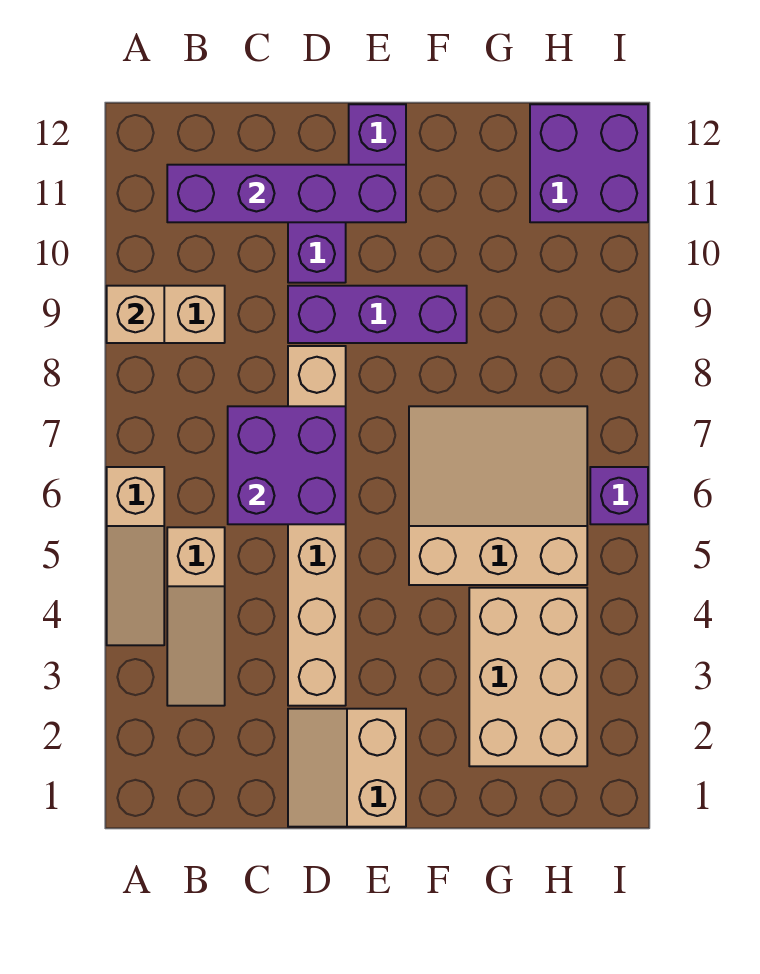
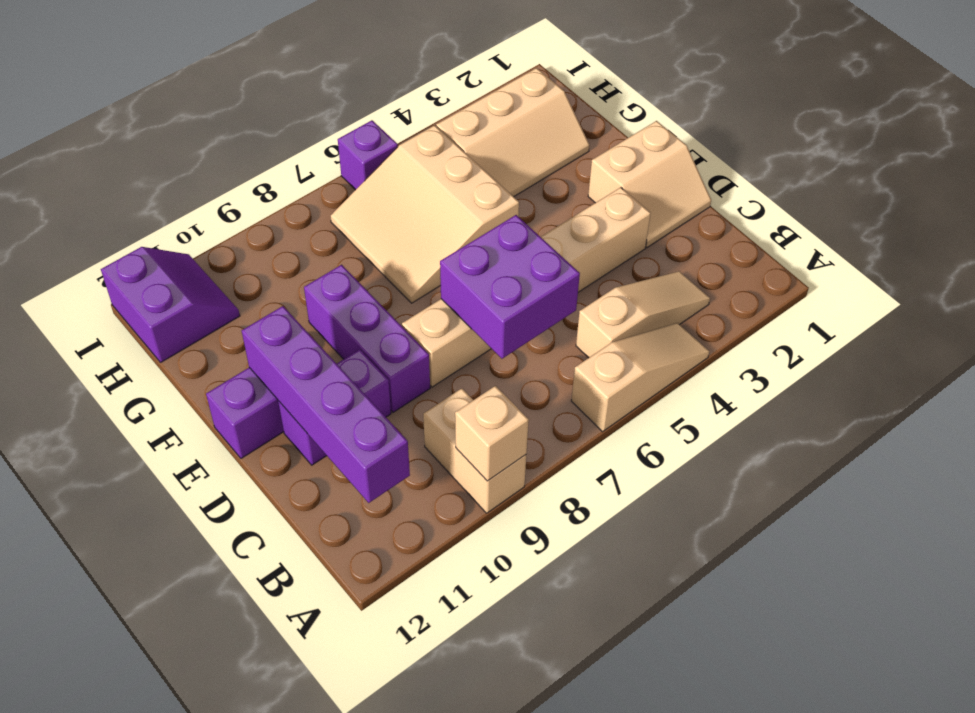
tan 2x3 brick [469,588,587,766] -> tan 2x3 slope [436,68,589,197]
purple 2x2 brick [530,104,648,222] -> purple 2x2 slope [101,247,240,363]

